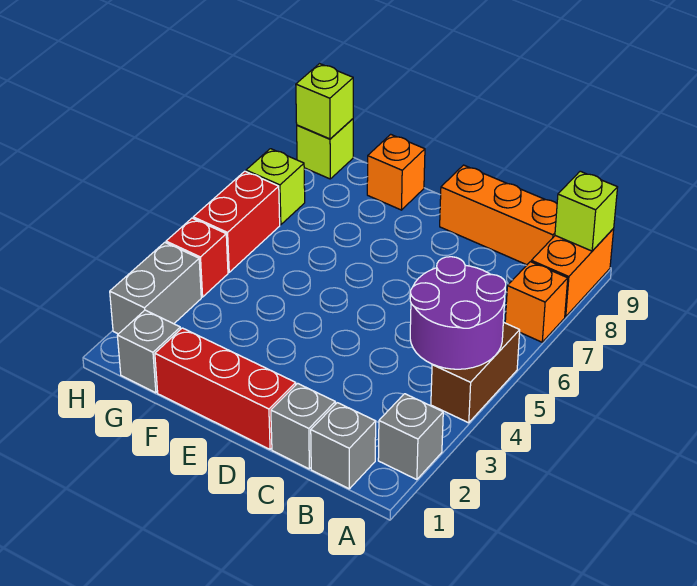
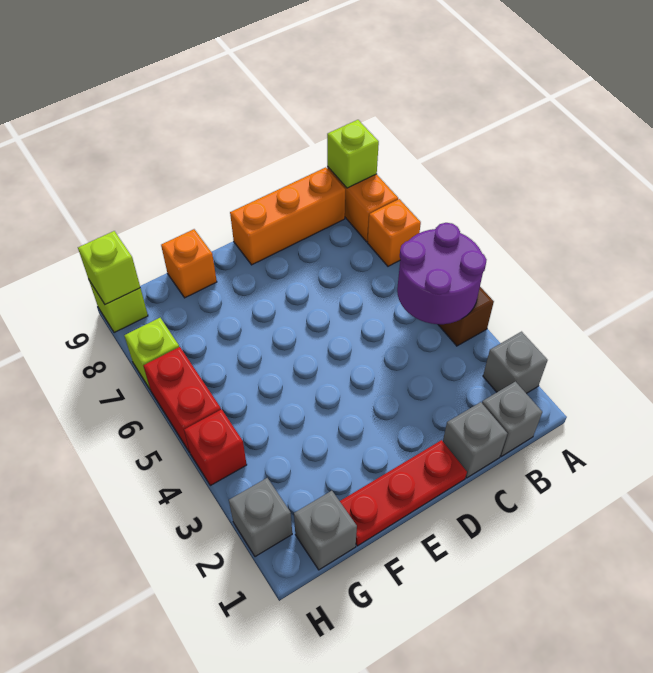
red 1x3 brick [155,328,296,449] -> red 1x3 plate [340,440,467,546]
grey 1x2 brick [110,242,201,334] -> grey 1x1 brick [229,478,292,557]

